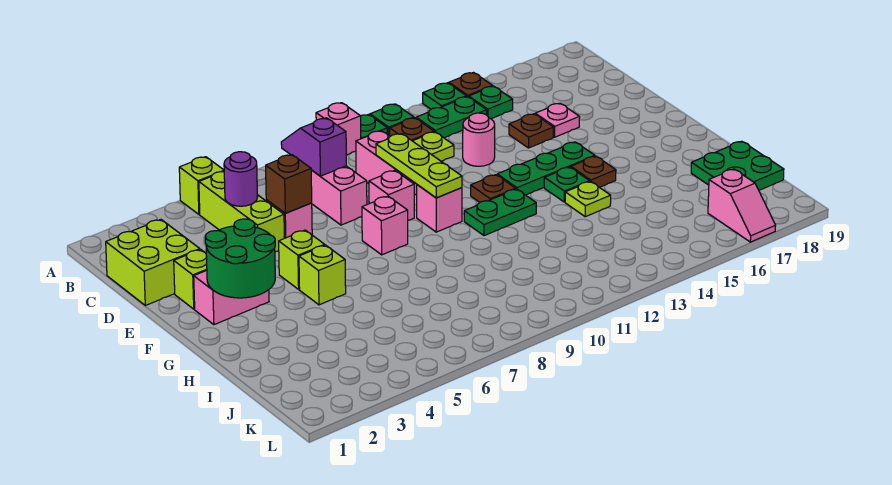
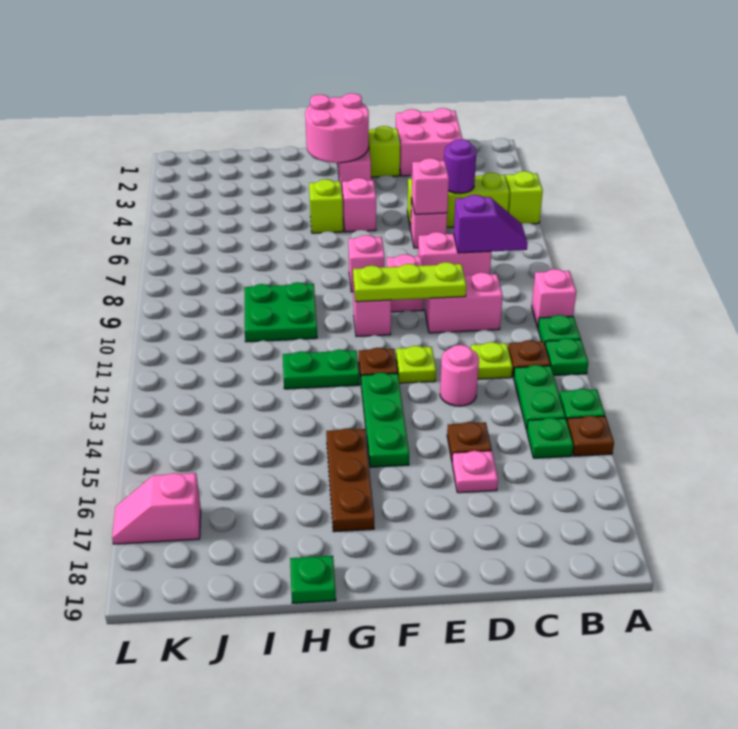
lime 2x2 brick [106,220,200,305] -> pink 2x2 brick [396,108,462,176]
brown 1x1 brick [266,155,312,213] -> pink 1x1 brick [411,158,449,214]
green 2x2 round brick [205,219,275,298] -> pink 2x2 round brick [305,93,369,163]
lime 1x1 brick [279,230,325,289] -> pink 1x1 brick [342,178,376,232]
green 1x2 plate [464,189,536,236] -> green 1x2 plate turned to [283,349,359,389]
green 1x1 plate [544,167,590,202] -> green 1x1 plate moved to [290,556,336,603]
brown 1x1 plate [571,156,616,187] -> brown 1x3 plate [326,428,374,532]
lime 1x1 plate [565,181,611,217] -> lime 1x1 plate moved to [396,346,436,383]
green 2x2 plate [691,141,784,190] -> green 2x2 plate moved to [244,282,317,342]

